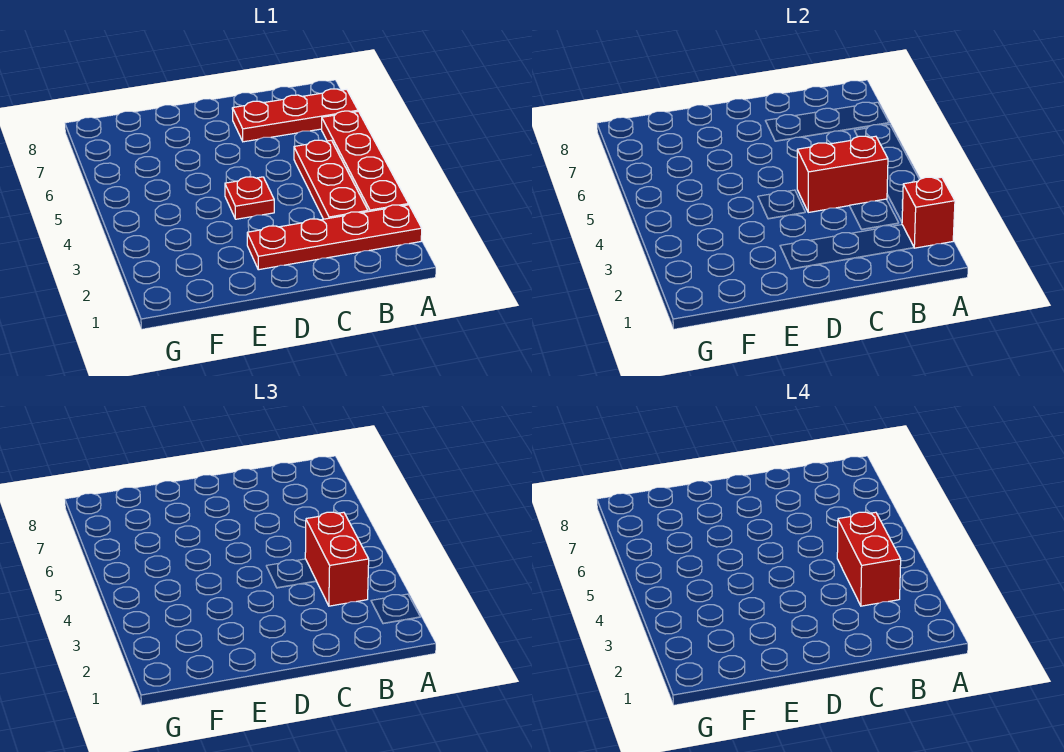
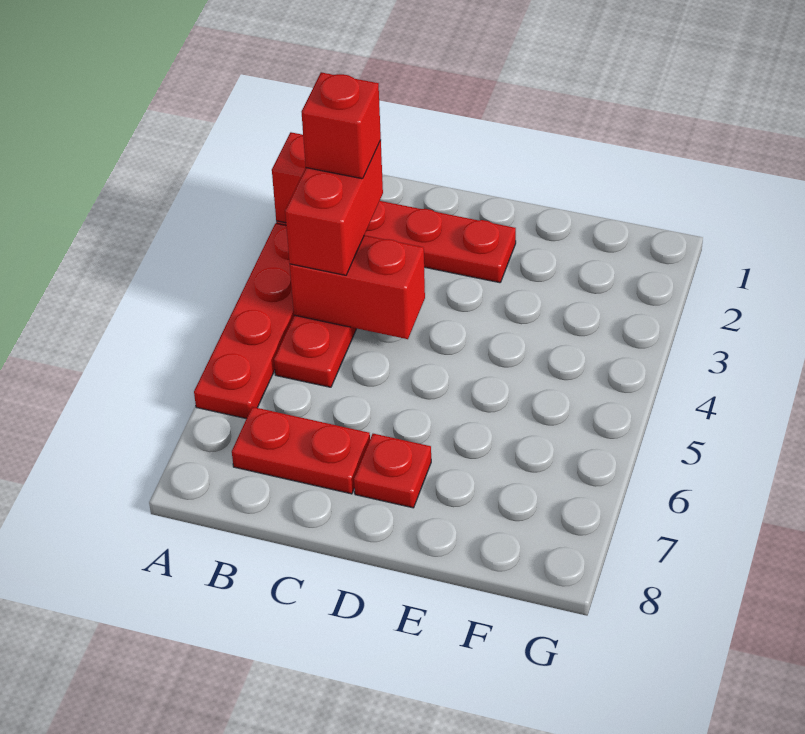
red 1x3 plate [232,89,358,142] -> red 1x2 plate [232,407,370,494]
red 1x2 brick [837,512,901,606] -> red 1x1 brick [302,72,381,179]
red 1x1 plate [225,177,274,219] -> red 1x1 plate moved to [354,434,431,508]

